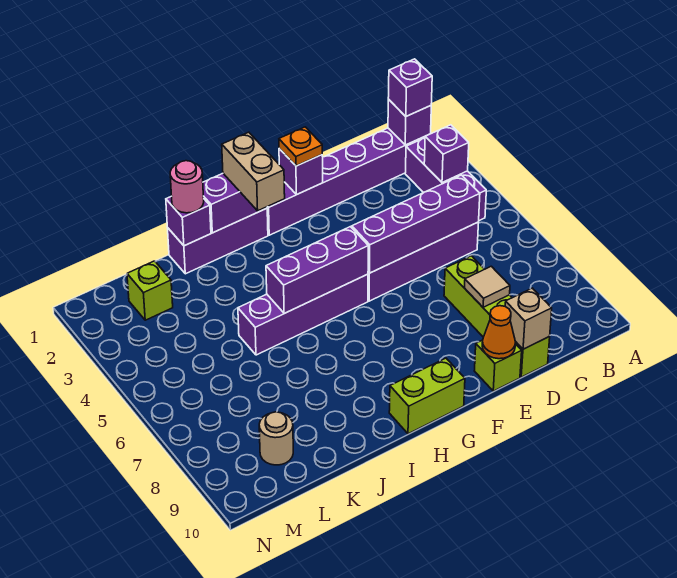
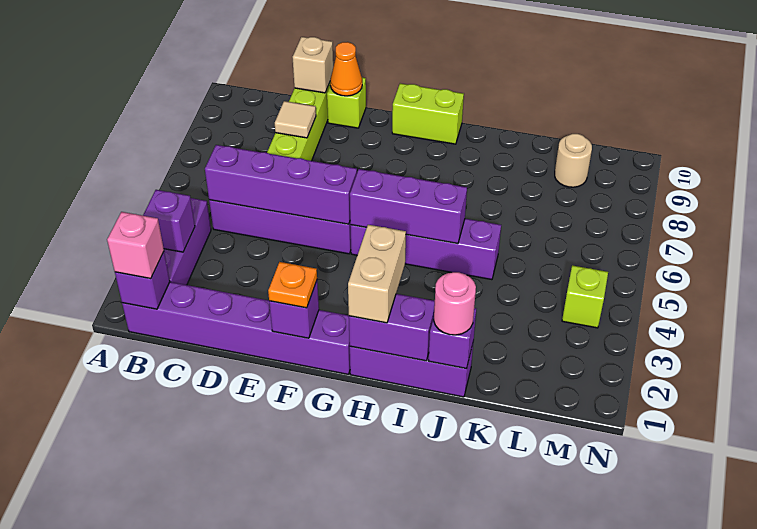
purple 1x1 brick [388,59,432,116] -> pink 1x1 brick [107,212,164,279]
lime 1x1 brick [127,261,173,320] -> lime 1x1 brick moved to [562,265,608,328]

